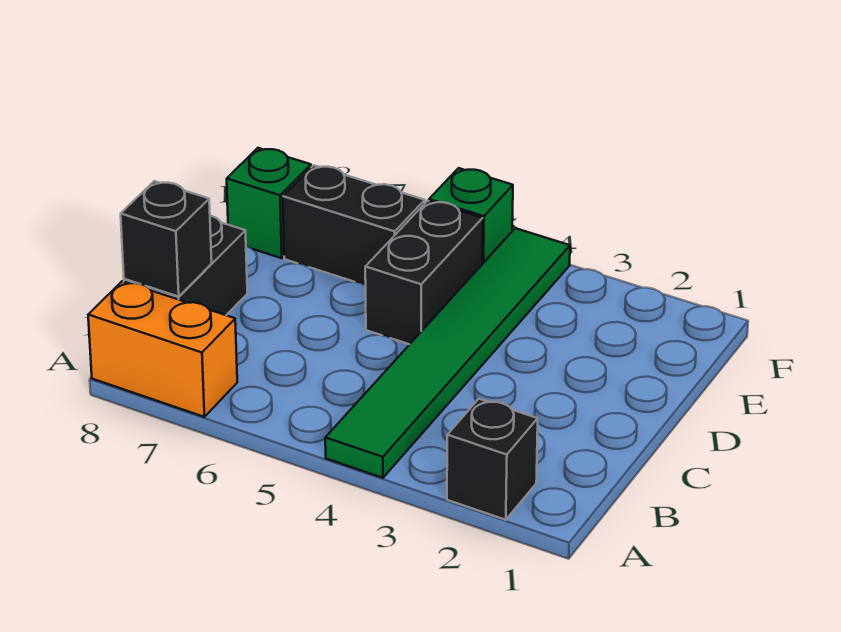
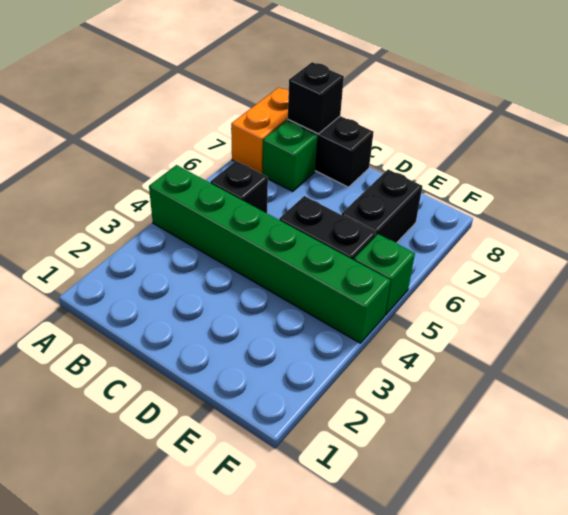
black 1x1 brick [447,399,538,520] -> black 1x1 brick moved to [210,161,268,213]
green 1x6 tile [325,228,570,478] -> green 1x6 brick [149,165,390,343]
green 1x1 brick [227,148,311,258] -> green 1x1 brick moved to [263,121,317,192]

